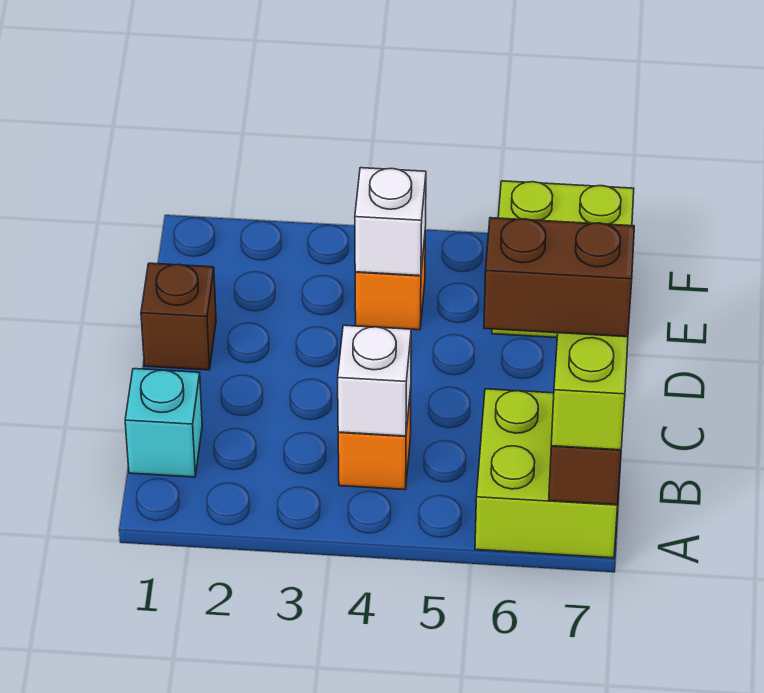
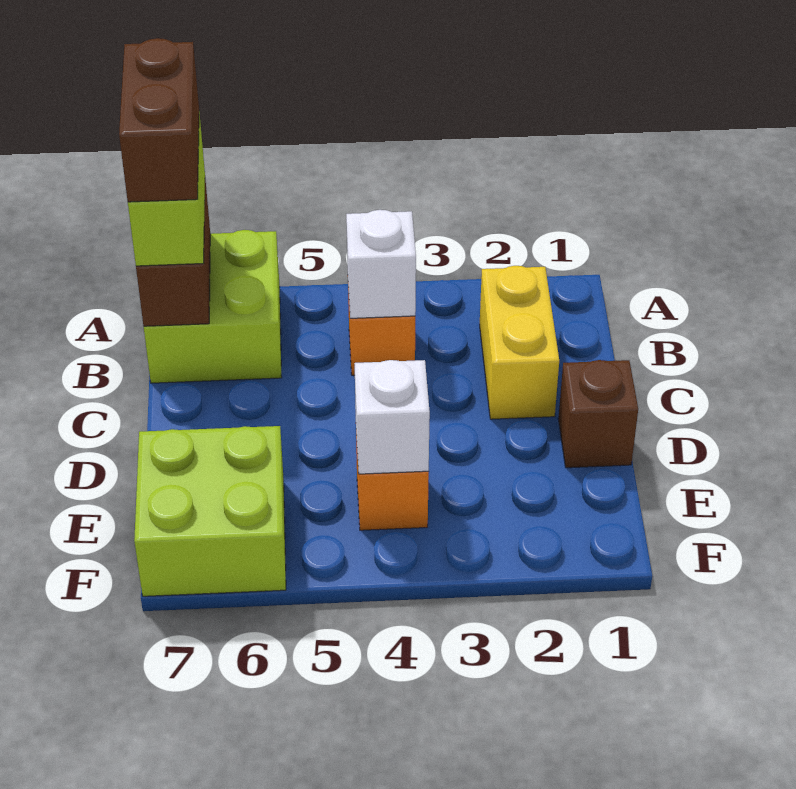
cyan 1x1 brick [125,369,202,477] -> none
none -> yellow 1x2 brick [480,266,559,419]
brown 1x2 brick [484,218,634,337] -> brown 1x2 brick turned to [119,38,199,202]

